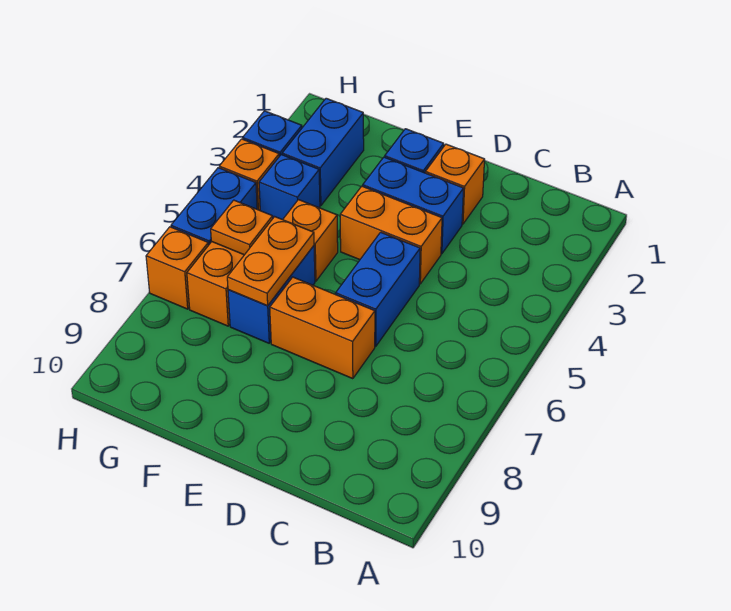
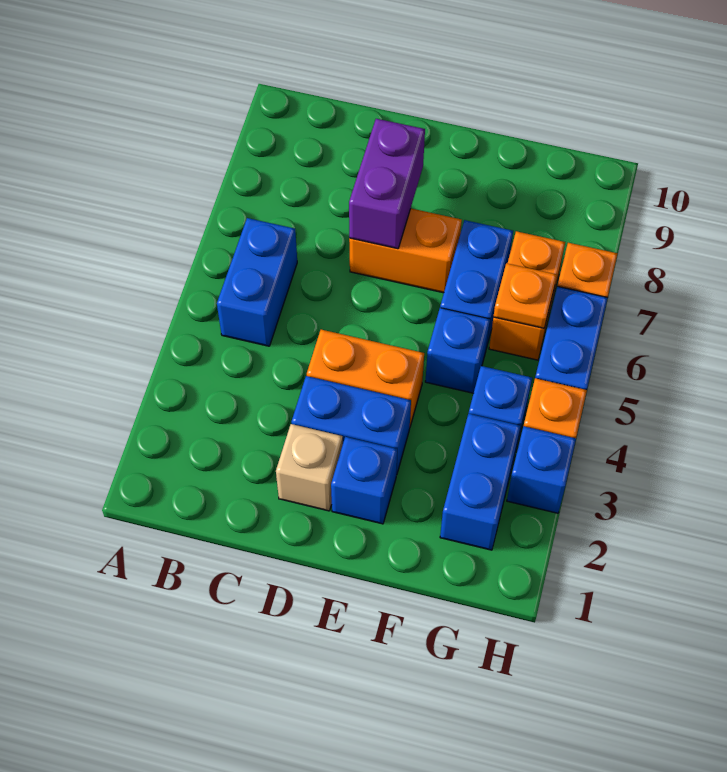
orange 1x1 brick [425,144,485,224] -> tan 1x1 brick [276,424,343,511]
blue 1x2 brick [336,232,420,346] -> blue 1x2 brick moved to [217,218,297,346]
none -> purple 1x2 brick [349,119,425,249]
orange 1x1 brick [283,200,338,281] -> blue 1x1 brick [425,308,490,393]
orange 1x2 plate [227,217,314,306] -> none

